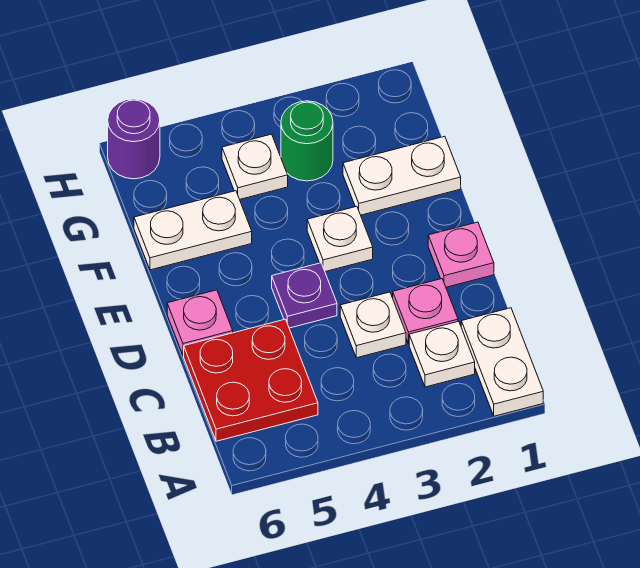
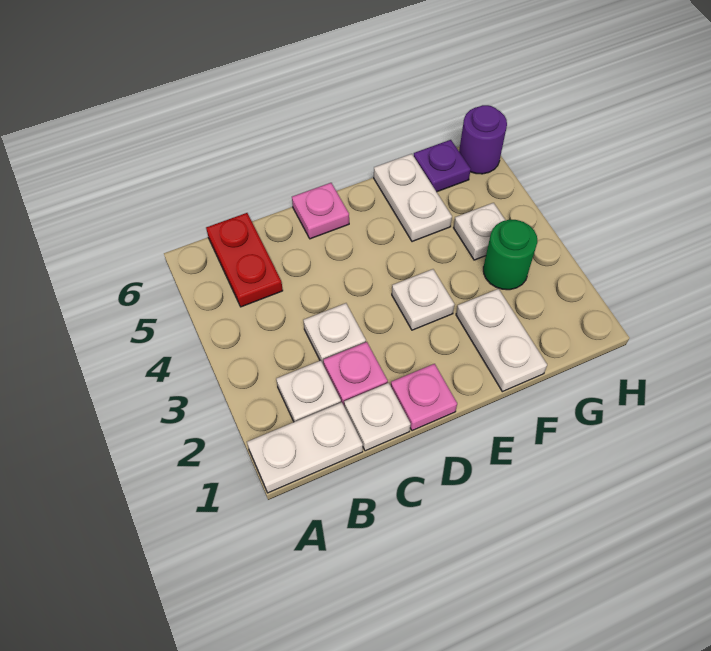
red 2x2 plate [184,319,318,441] -> red 1x2 plate [206,213,283,307]
none -> white 1x1 plate [344,383,411,451]
purple 1x1 plate [272,263,337,328] -> purple 1x1 plate moved to [414,140,471,192]

